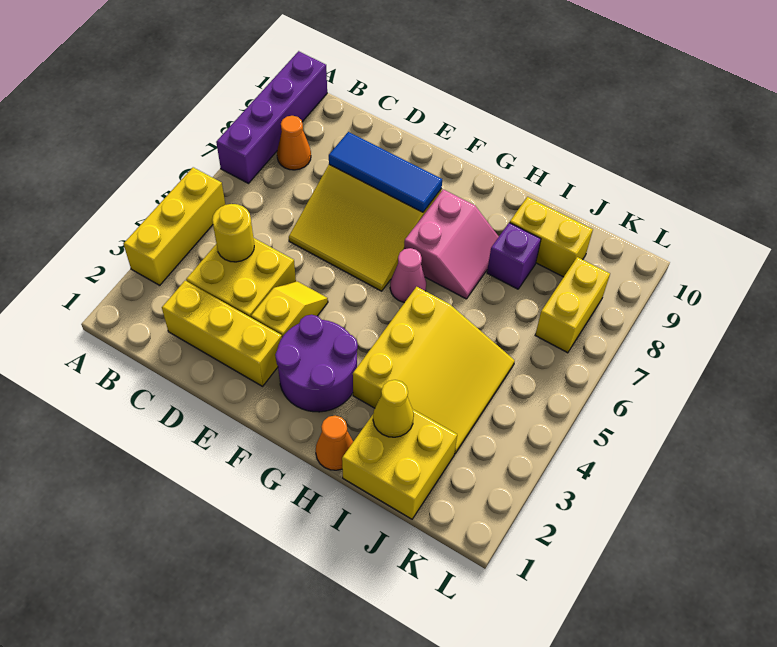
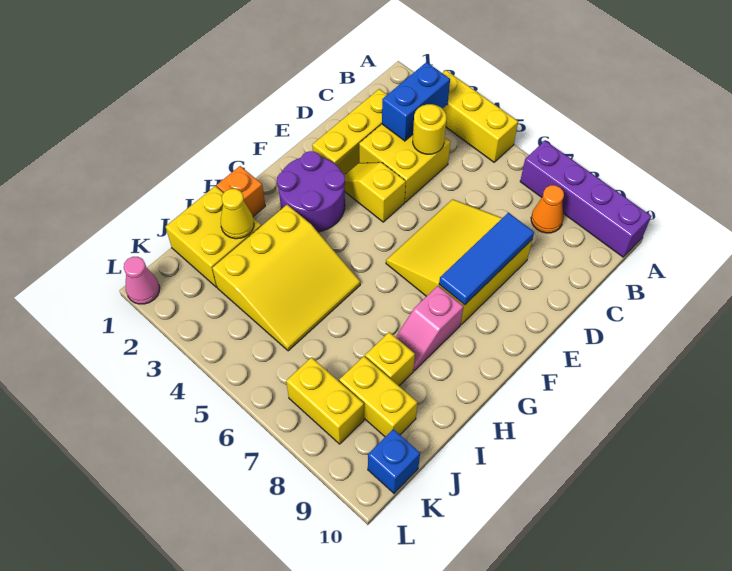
none -> blue 1x2 brick [382,62,450,141]
yellow 1x2 slope [251,281,328,337] -> yellow 1x2 slope turned to [344,162,406,222]
pink 1x1 cone [390,248,426,303] -> pink 1x1 cone moved to [124,257,160,304]
pink 2x2 slope [404,189,499,299] -> pink 1x2 slope [396,286,464,371]
orange 1x1 cone [316,416,353,470] -> orange 1x1 brick [217,166,265,216]
yellow 3x3 slope [353,287,515,454] -> yellow 3x3 slope turned to [212,205,360,351]
purple 1x1 brick [487,223,541,289] -> yellow 1x1 brick [365,332,415,386]
yellow 1x2 brick [510,197,593,277] -> yellow 1x2 brick turned to [339,356,417,437]
none -> blue 1x1 brick [368,429,420,493]

